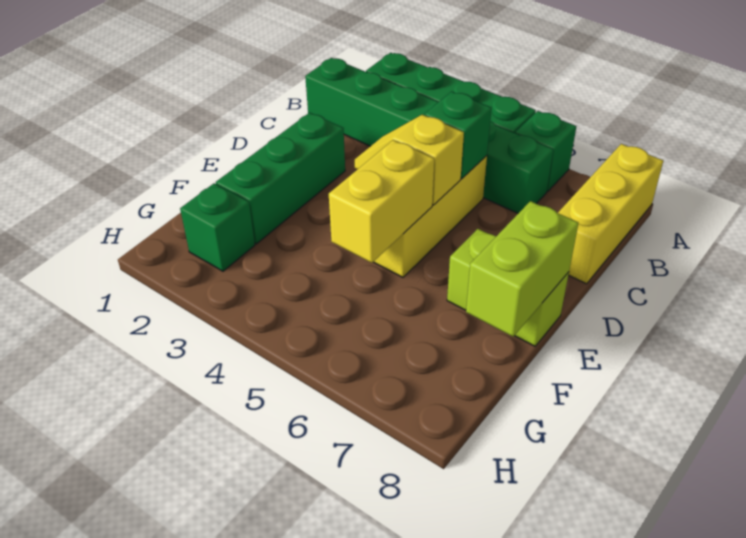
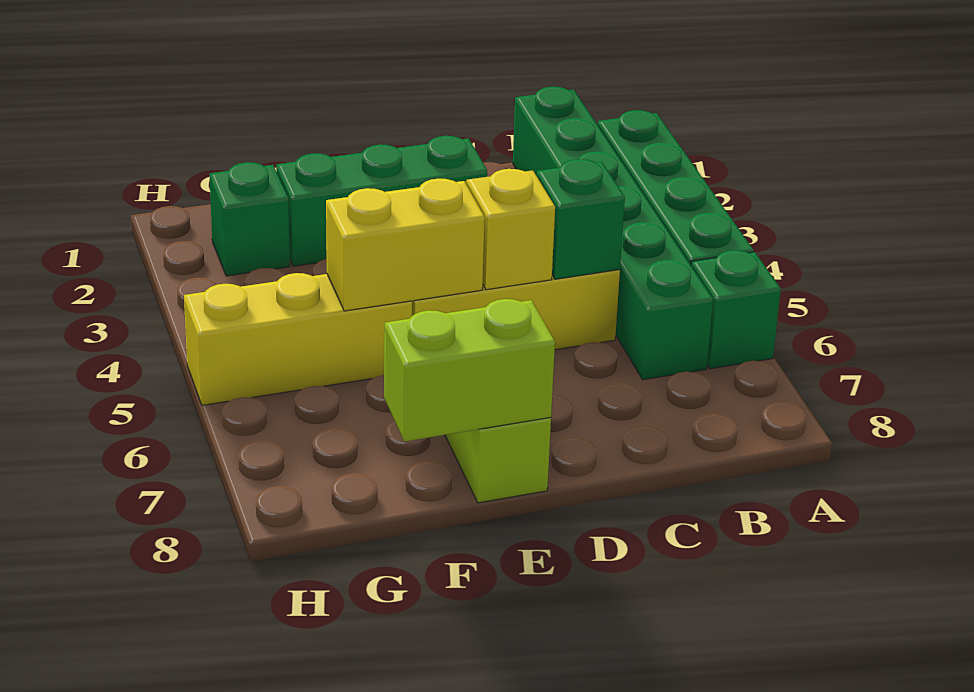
yellow 1x3 brick [558,144,663,284] -> yellow 1x3 brick moved to [184,273,412,405]

